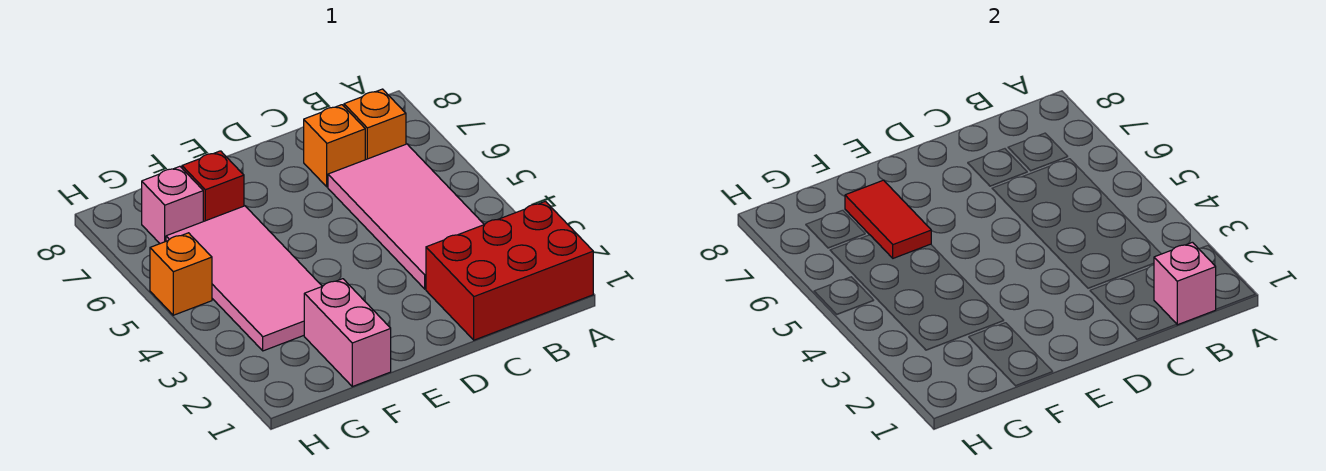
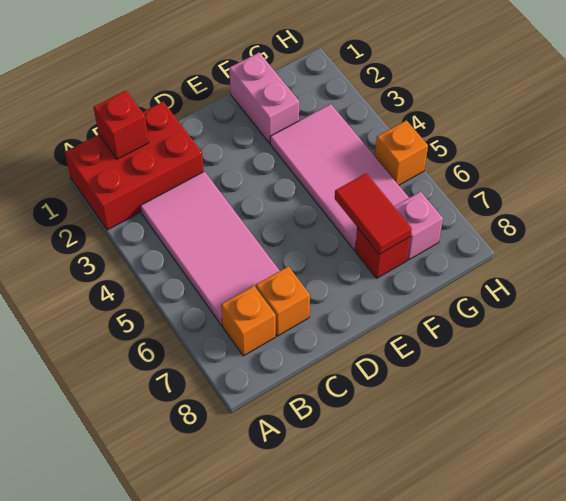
pink 1x1 brick [1154,242,1216,325] -> red 1x1 brick [94,91,149,159]

